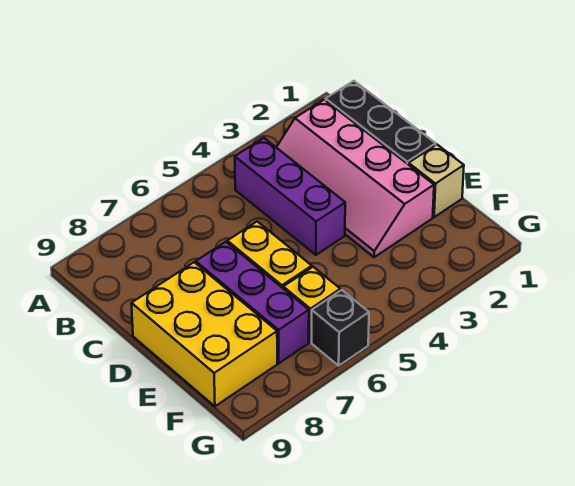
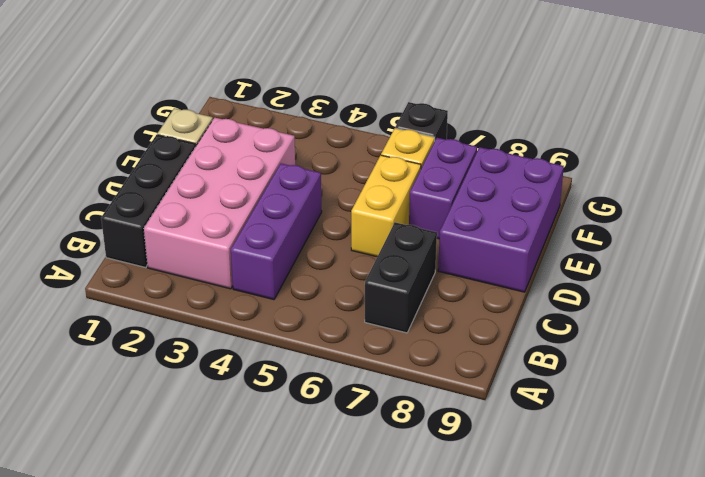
pink 2x4 slope [276,100,434,257] -> pink 2x4 brick [144,118,295,289]
none -> black 1x2 brick [365,222,437,333]
purple 1x3 brick [196,242,309,363] -> purple 1x2 brick [409,138,477,239]
yellow 2x3 brick [132,262,277,406] -> purple 2x3 brick [438,147,564,292]

